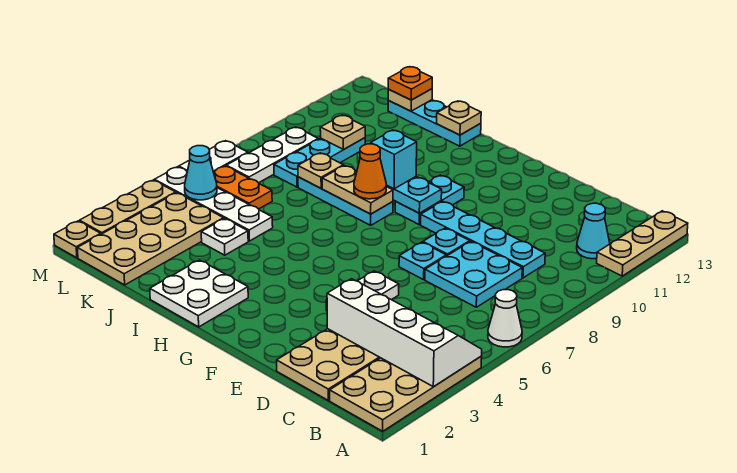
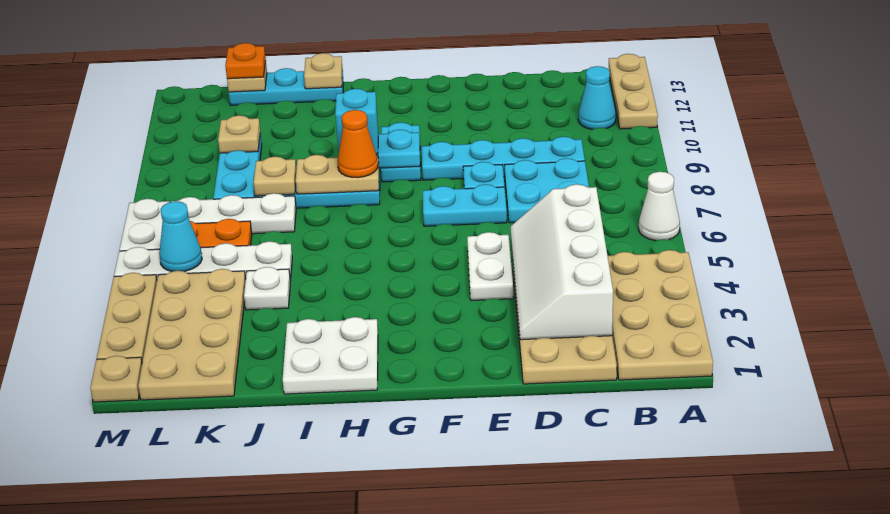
white 2x4 slope [327,279,482,387] -> white 2x4 slope turned to [511,184,613,340]
cyan 1x1 plate [399,242,446,280] -> cyan 1x2 plate [423,184,507,226]
white 1x3 plate [226,127,318,183] -> white 1x3 plate turned to [171,193,296,234]

